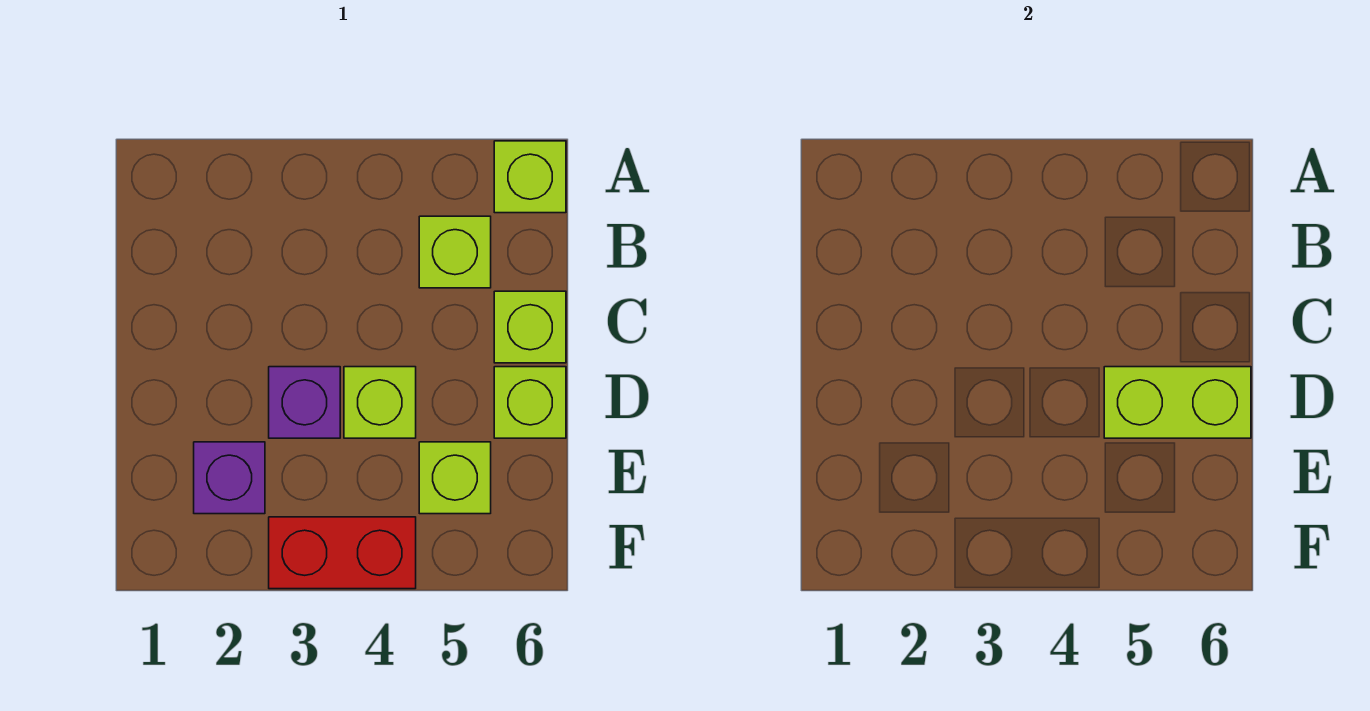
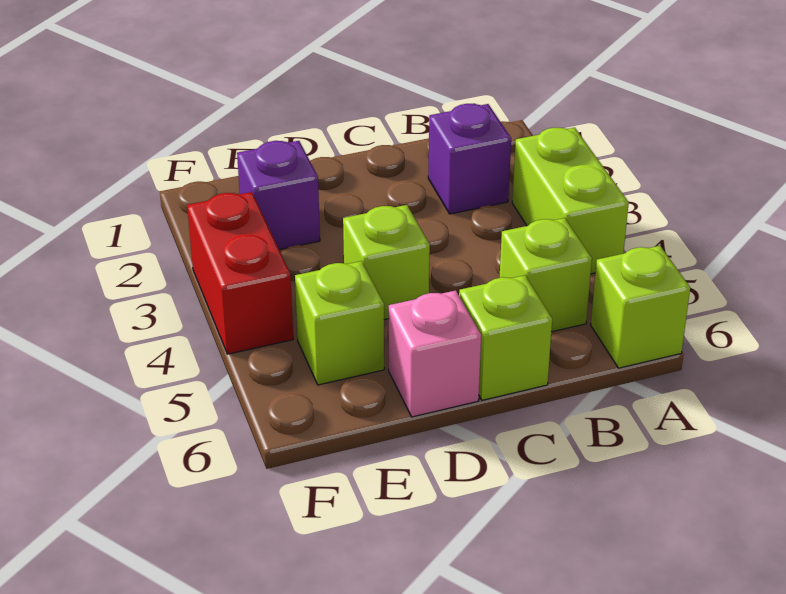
purple 1x1 brick [269,367,340,438] -> purple 1x1 brick moved to [428,104,511,214]
lime 1x2 brick [1104,367,1251,438] -> lime 1x2 brick moved to [512,127,629,274]
lime 1x1 brick [494,367,566,438] -> pink 1x1 brick [389,290,481,417]

